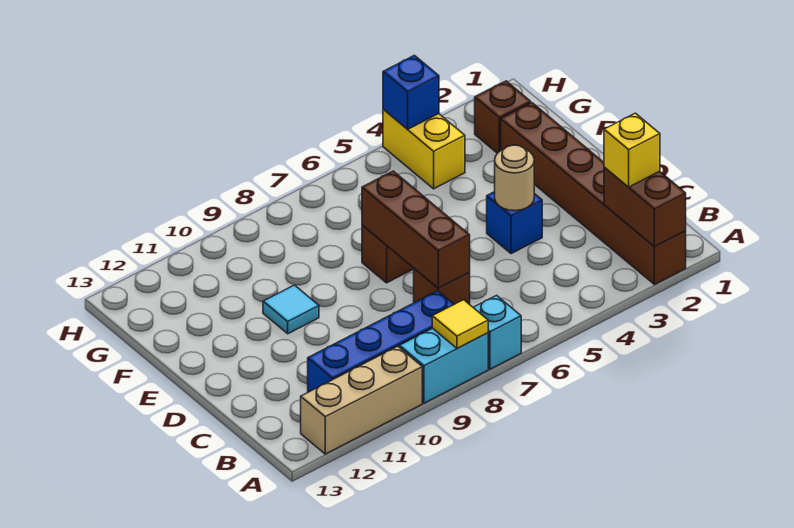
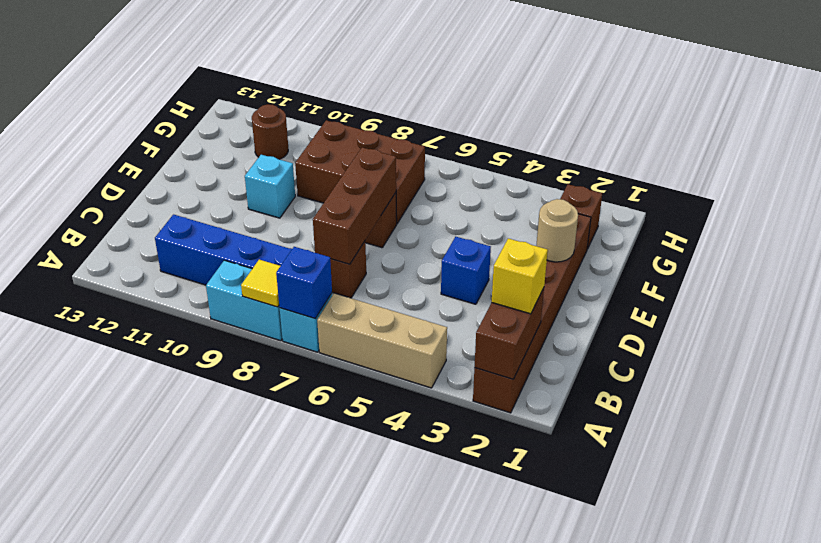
tan 1x3 brick [301,346,422,454] -> tan 1x3 brick moved to [317,293,447,388]
tan 1x1 round brick [495,145,534,211] -> tan 1x1 round brick moved to [536,199,578,262]
cyan 1x1 tile [263,285,319,334] -> cyan 1x1 brick [245,155,295,218]
none -> brown 2x3 brick [295,120,425,223]
yellow 1x2 brick [383,110,465,189] -> none
none -> brown 1x1 round brick [252,104,288,159]
blue 1x1 brick [383,55,439,129] -> blue 1x1 brick moved to [276,247,332,318]

